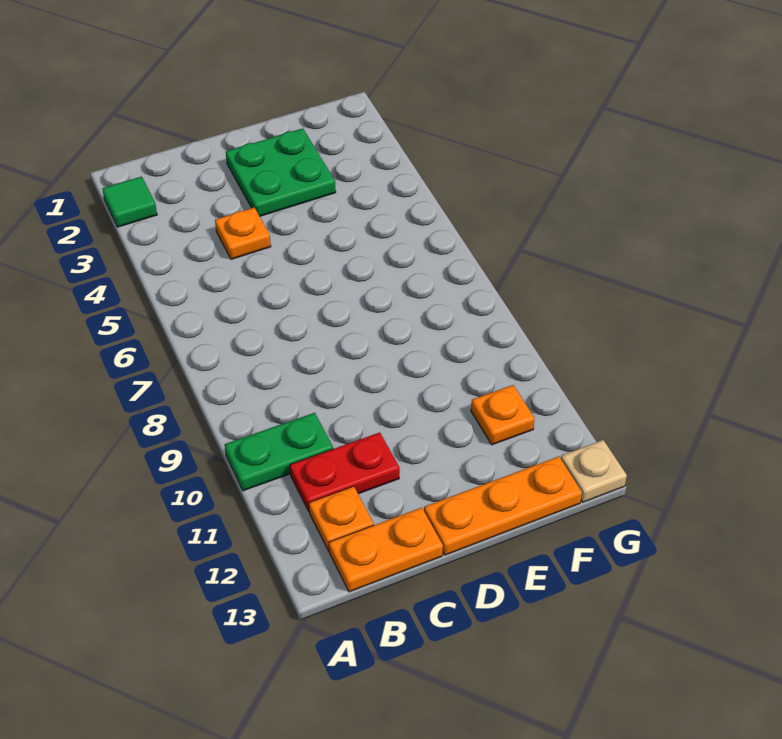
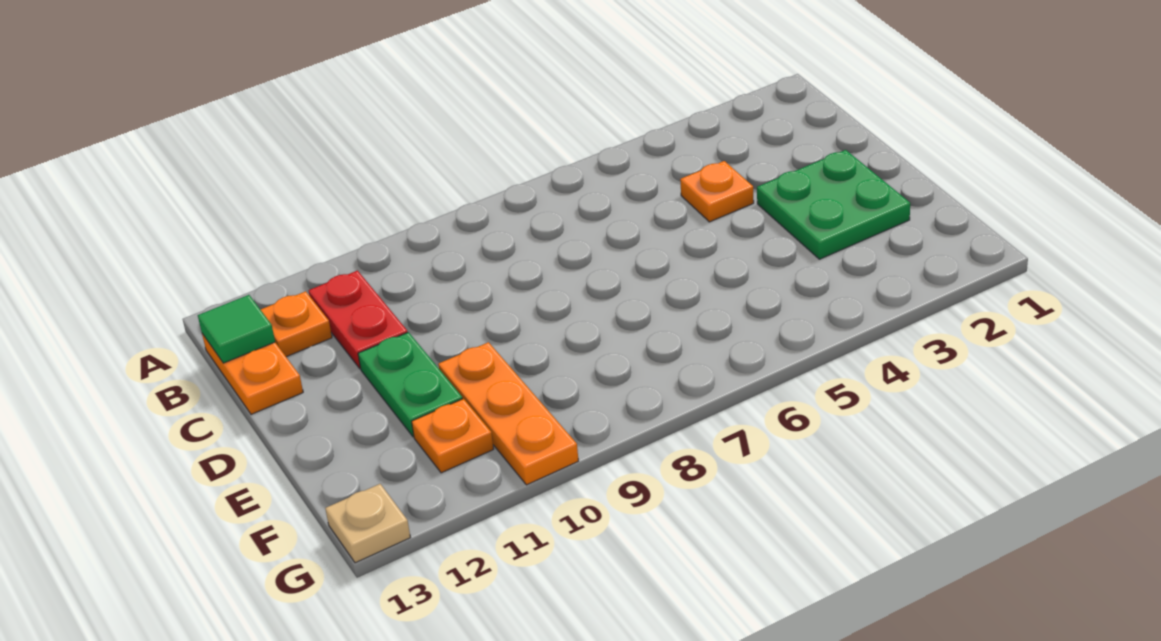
green 1x1 tile [102,177,157,227] -> green 1x1 tile moved to [198,295,275,363]
green 1x2 plate [224,413,333,491] -> green 1x2 plate moved to [358,332,462,437]
orange 1x3 plate [424,456,582,555] -> orange 1x3 plate moved to [438,342,579,485]

